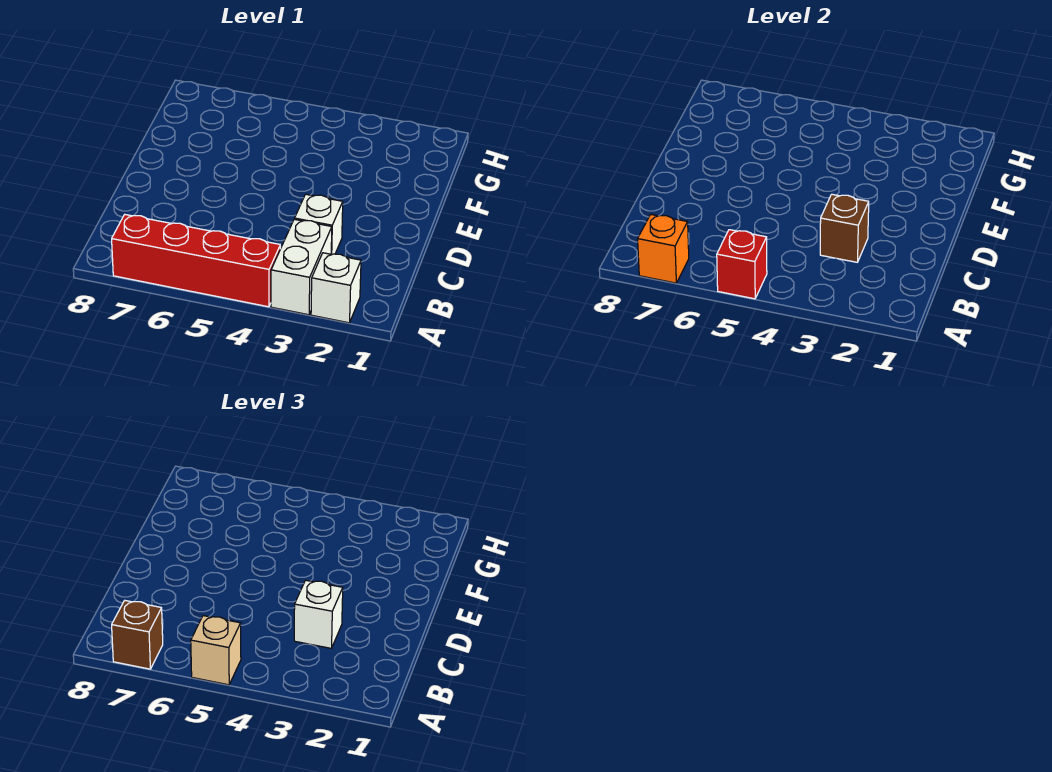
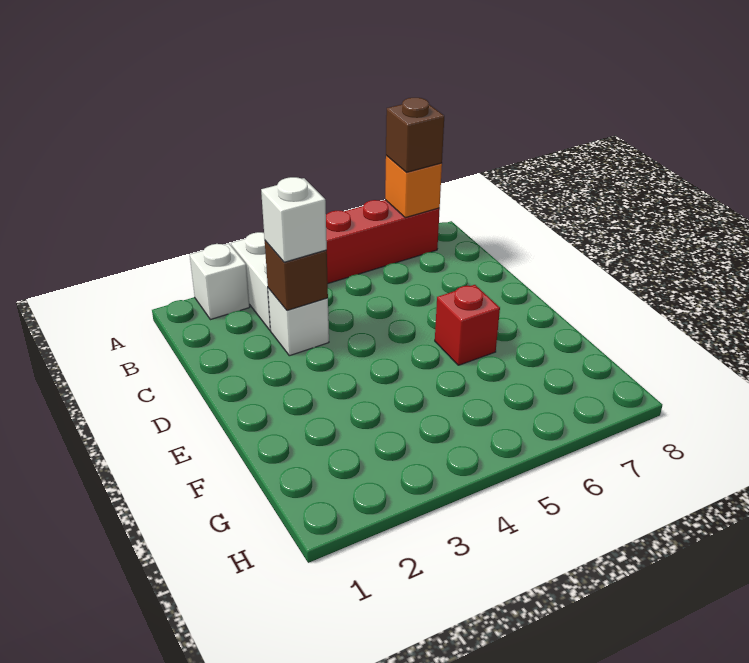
red 1x1 brick [717,230,767,299] -> red 1x1 brick moved to [435,285,500,365]
tan 1x1 brick [191,616,241,685] -> none

